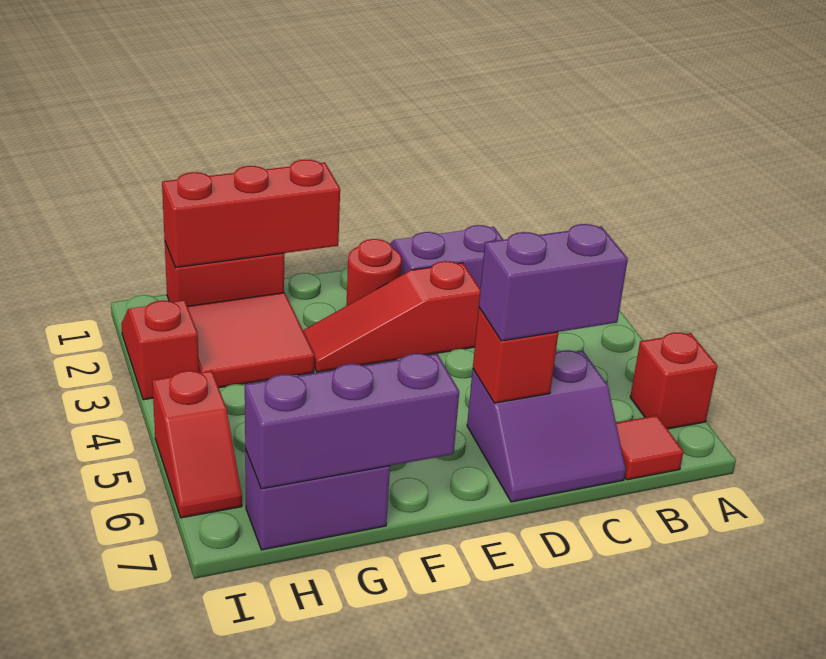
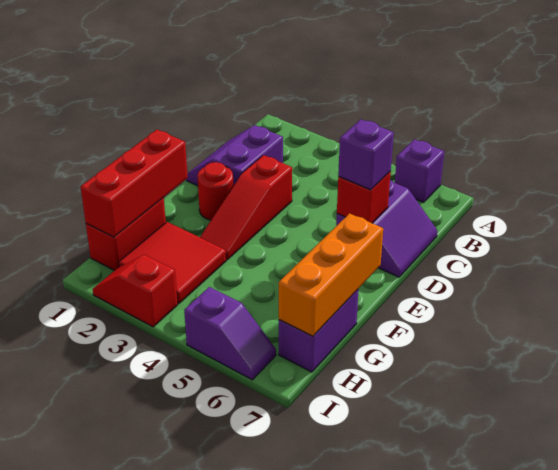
red 1x1 brick [630,332,717,429] -> purple 1x1 brick [395,139,444,202]
red 1x1 tile [616,415,684,480] -> none
purple 1x2 brick [479,224,628,341] -> purple 1x1 brick [338,119,394,190]
purple 1x3 brick [245,353,459,489] -> orange 1x3 brick [279,213,383,336]
red 1x2 slope [152,371,242,518] -> purple 1x2 slope [184,287,276,380]

